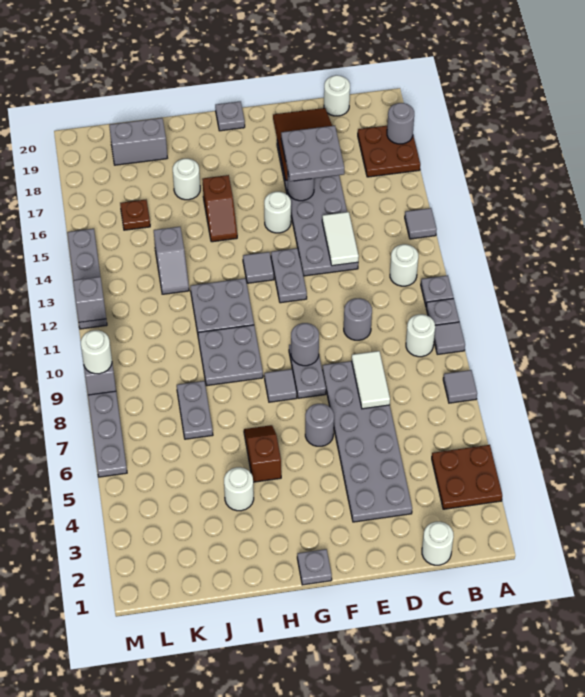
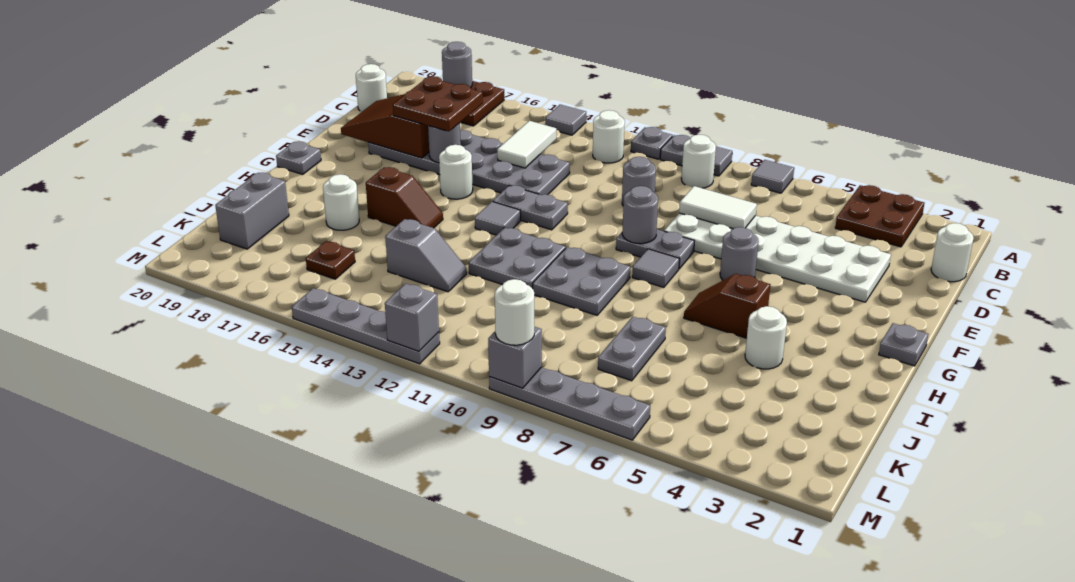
grey 2x6 plate [322,361,412,522] -> white 2x6 plate [664,213,891,302]
white 1x2 tile [322,212,359,266] -> white 1x2 tile turned to [497,121,556,168]
grey 2x2 plate [281,126,344,181] -> brown 2x2 plate [393,76,483,131]
grey 1x2 plate [177,381,213,439] -> grey 1x2 plate turned to [598,317,666,381]

